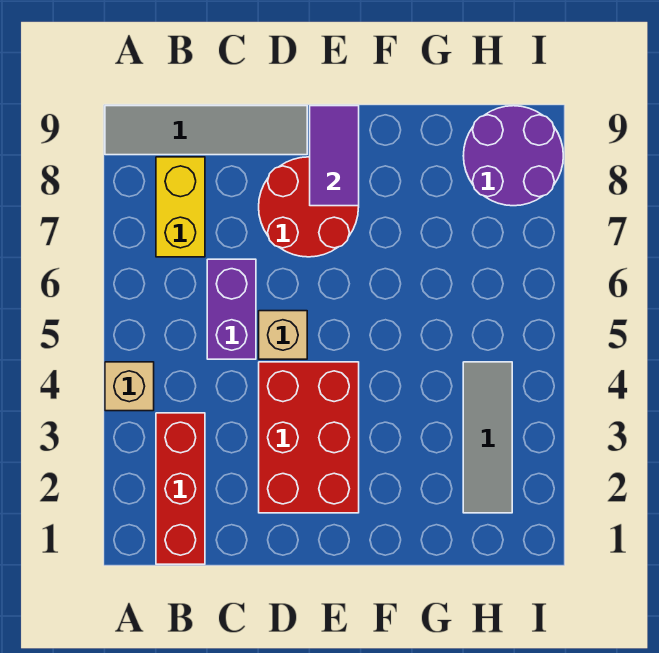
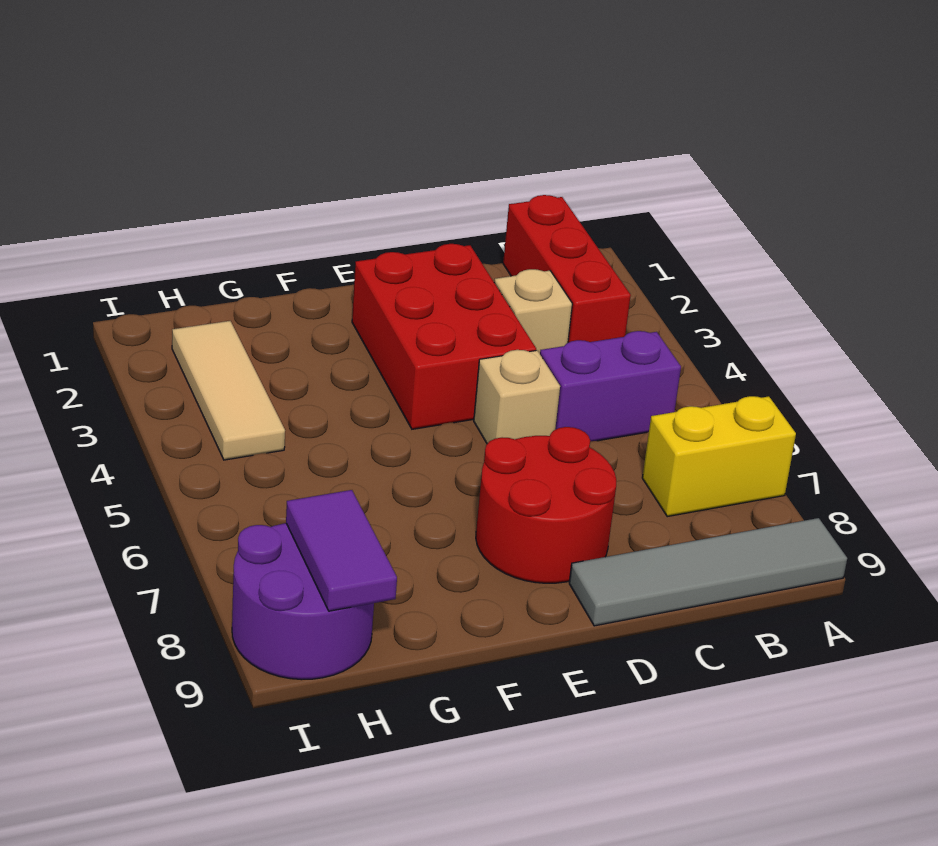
tan 1x1 brick [105,362,154,411] -> tan 1x1 brick moved to [494,269,572,353]
yellow 1x2 brick [156,157,205,257] -> yellow 1x2 brick turned to [642,396,796,517]
purple 1x2 brick [207,259,256,359] -> purple 1x2 brick turned to [540,331,681,442]
purple 1x2 tile [310,106,359,206] -> purple 1x2 tile moved to [286,490,397,611]
grey 1x3 tile [463,362,512,513] -> tan 1x3 tile [172,321,285,460]

